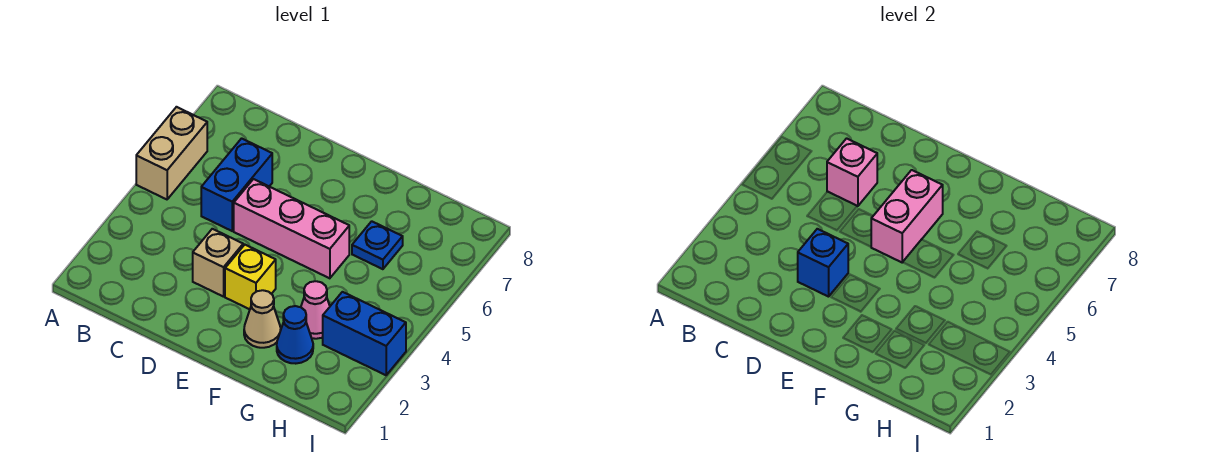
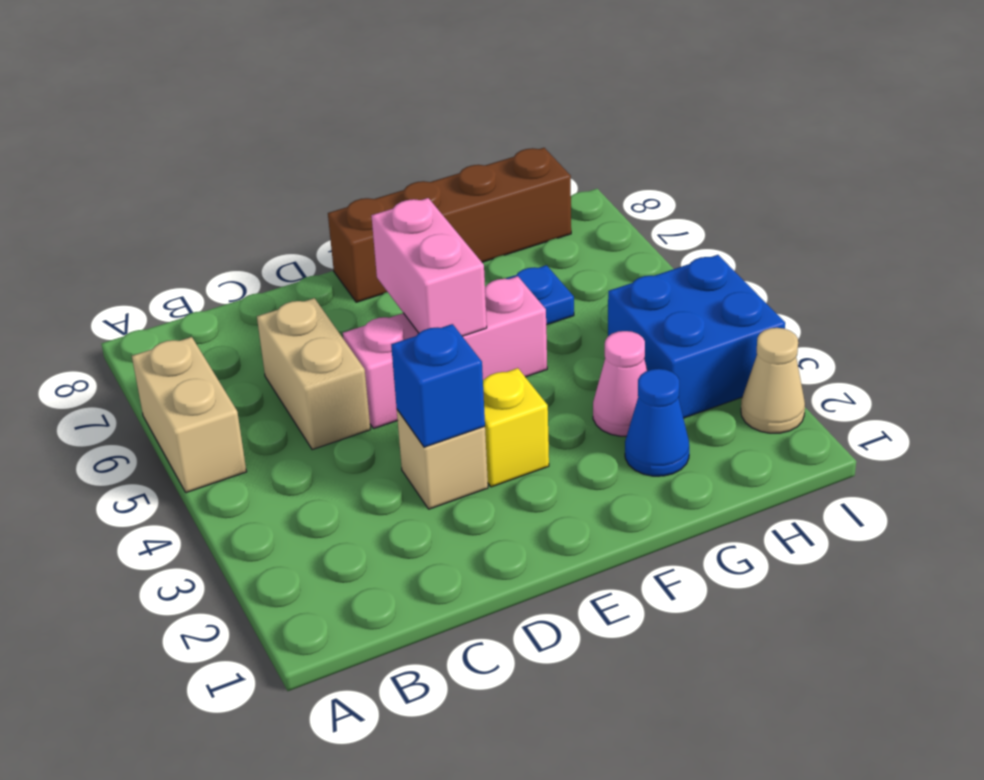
blue 1x2 brick [201,138,272,231] -> tan 1x2 brick [257,298,370,450]
pink 1x1 brick [827,138,877,206] -> none
none -> brown 1x4 brick [328,148,571,302]
tan 1x1 cone [244,290,281,348] -> tan 1x1 cone moved to [741,328,805,433]
blue 1x2 brick [323,292,406,375] -> blue 2x2 brick [608,255,785,418]

